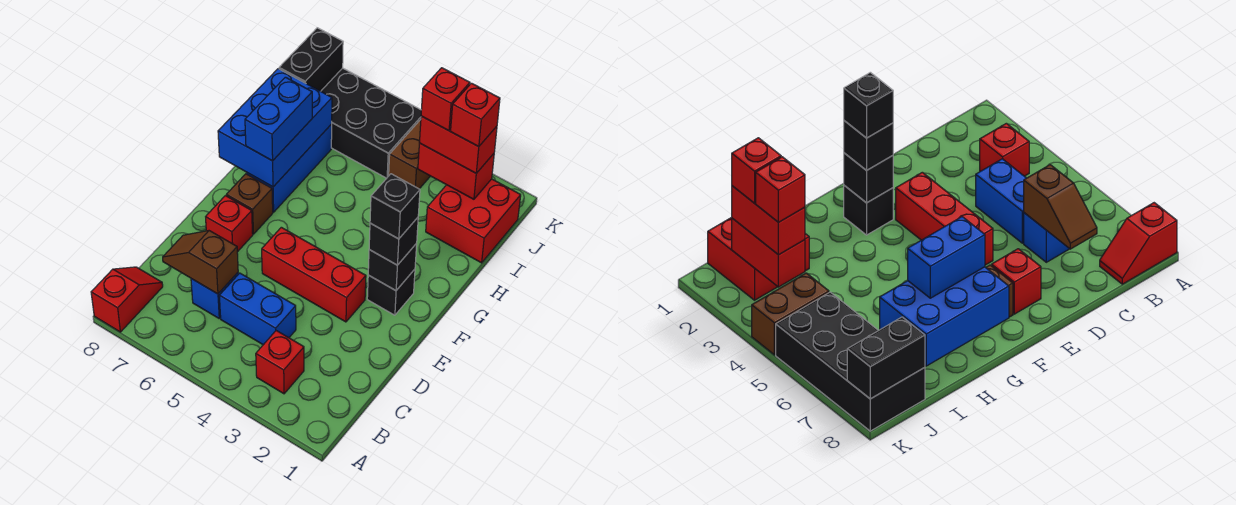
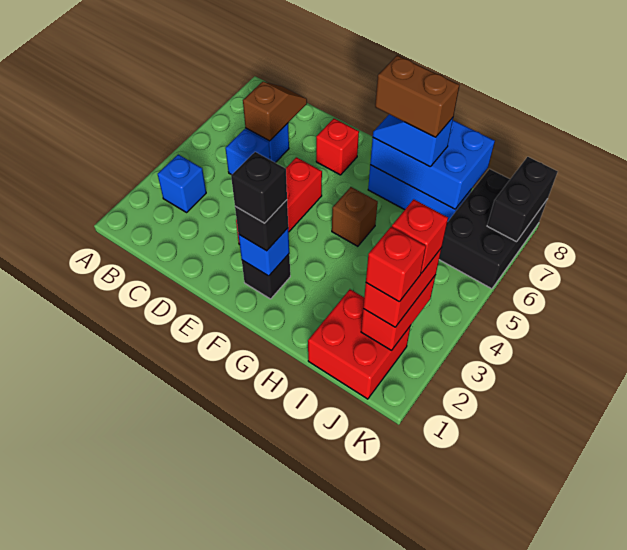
red 1x2 slope [91,267,163,332] -> none
red 1x1 brick [256,331,304,394] -> blue 1x1 brick [158,155,206,212]
blue 1x2 brick [219,273,296,345] -> blue 1x1 brick [225,129,270,175]
black 1x1 brick [368,243,417,290] -> blue 1x1 brick [239,228,289,276]
brown 1x1 brick [226,174,273,234] -> brown 1x1 brick moved to [332,187,378,246]
blue 1x2 brick [245,77,312,161] -> blue 1x2 slope [373,114,453,167]
brown 1x2 brick [389,120,430,189] -> brown 1x2 brick moved to [375,55,460,137]
black 2x4 brick [321,68,421,178] -> black 2x3 brick [439,169,547,289]
black 1x2 brick [279,28,343,91] -> black 1x2 brick turned to [487,157,558,242]

